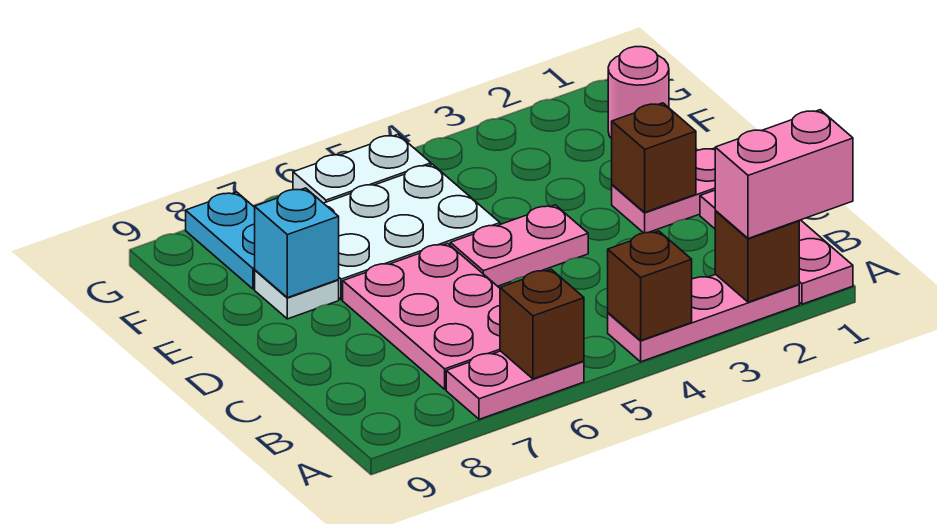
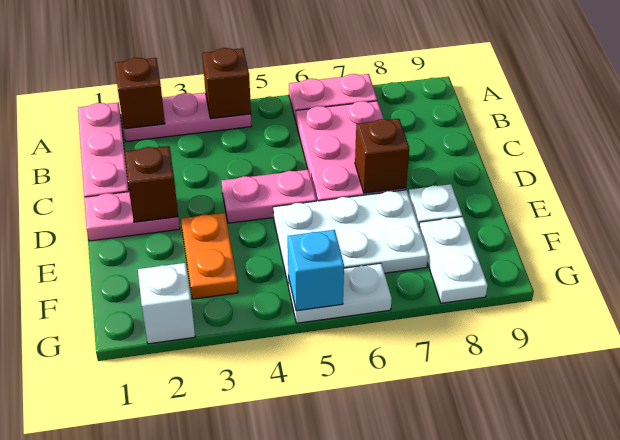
pink 1x2 brick [715,110,853,238] -> none
brown 1x1 brick [500,269,584,379] -> brown 1x1 brick moved to [355,119,409,193]
none -> orange 1x2 plate [181,213,238,299]
cyan 1x1 brick [255,188,339,298] -> cyan 1x1 brick moved to [288,230,344,311]
pink 1x1 round brick [608,47,669,139] -> none
cyan 1x2 plate [186,192,255,289] -> white 1x2 plate [419,217,488,303]
none -> white 1x1 brick [138,263,195,344]

